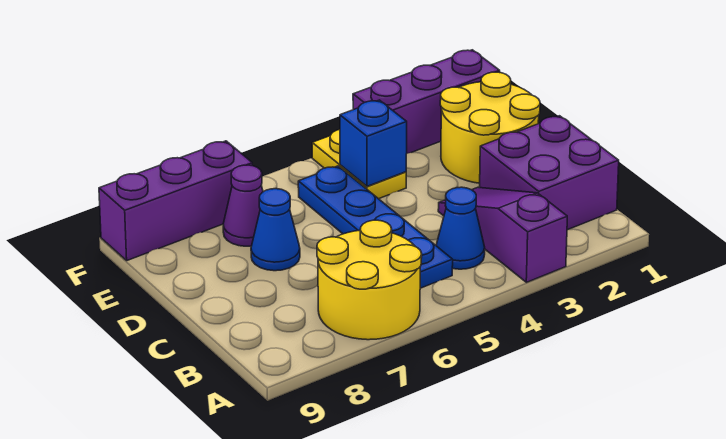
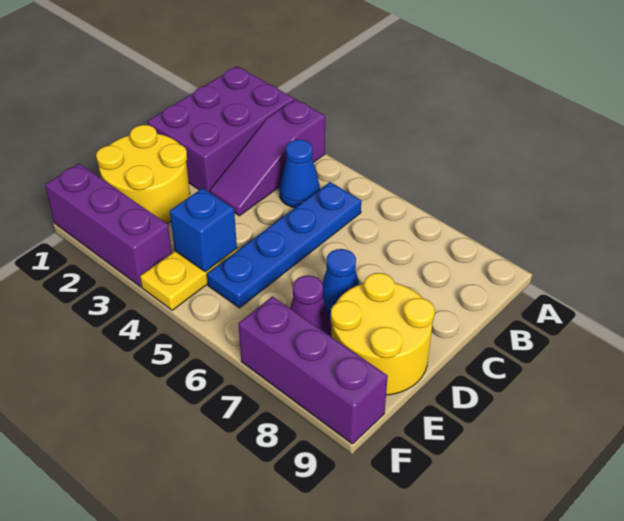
yellow 2x2 round brick [317,220,422,340] -> yellow 2x2 round brick moved to [331,273,435,395]
purple 2x2 brick [480,116,619,230] -> purple 2x3 brick [148,66,294,193]

